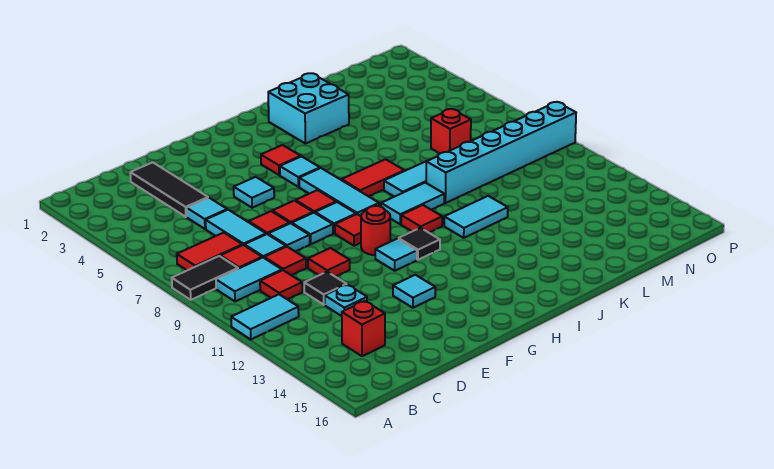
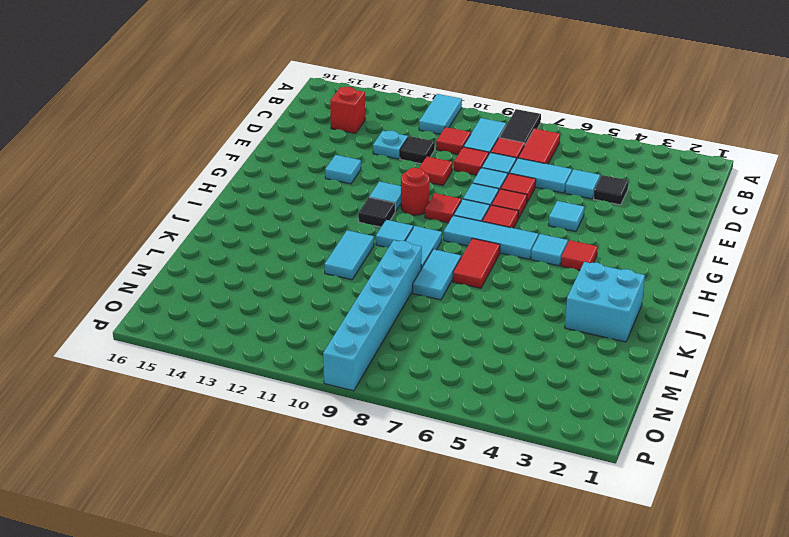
black 1x3 tile [130,162,208,217] -> black 1x1 tile [594,175,629,205]
red 1x1 tile [401,205,442,233] -> cyan 1x1 tile [376,220,413,248]
red 1x1 brick [431,109,471,153] -> none

